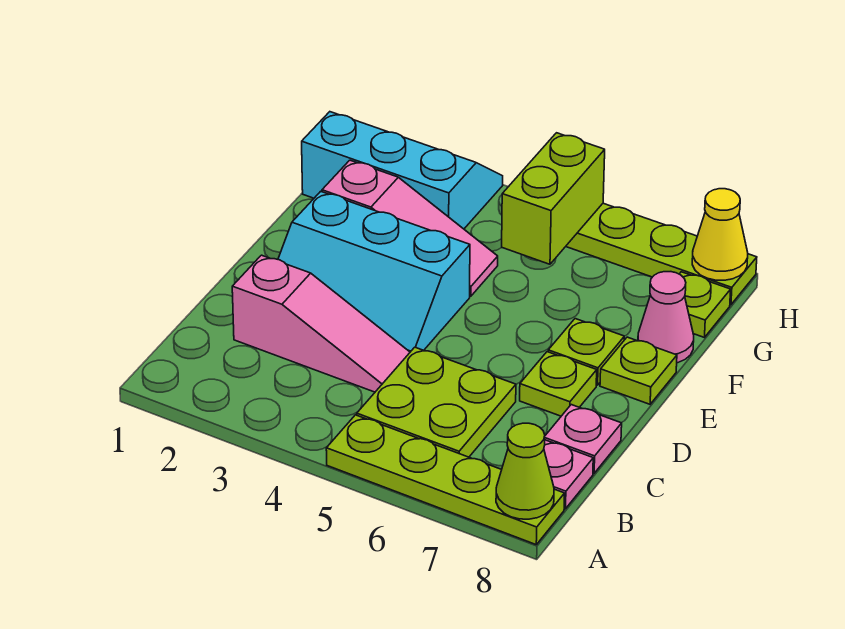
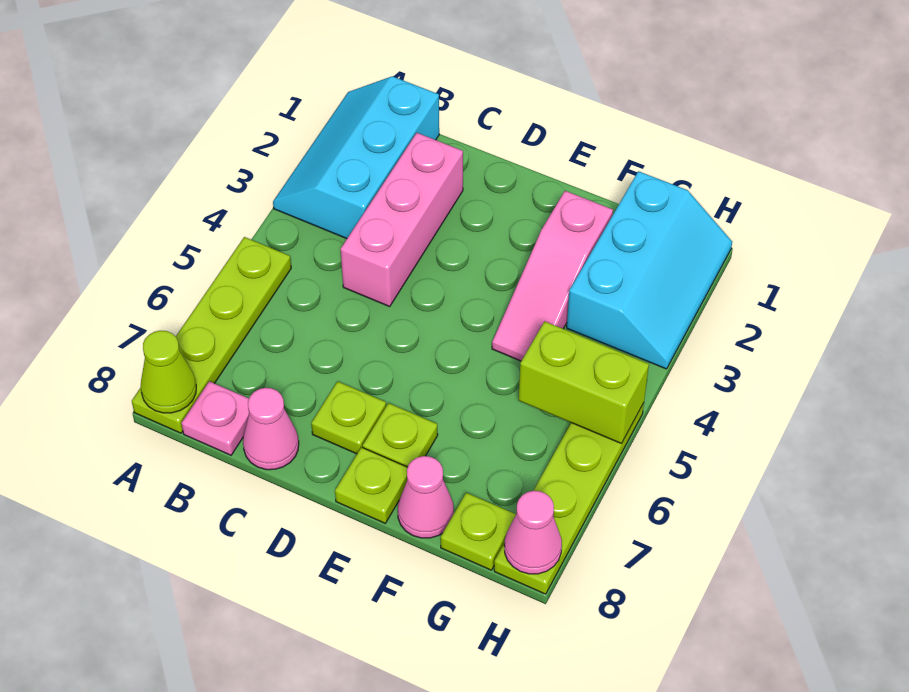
lime 2x2 plate [357,347,516,457] -> none
pink 1x3 slope [232,255,410,392] -> pink 1x3 brick [341,133,463,307]
pink 1x1 plate [545,405,622,473] -> pink 1x1 cone [243,388,299,470]
cyan 2x3 slope [278,191,470,352] -> cyan 2x3 slope moved to [273,76,439,239]
yellow 1x1 cone [692,189,748,280] -> pink 1x1 cone [504,491,562,574]

